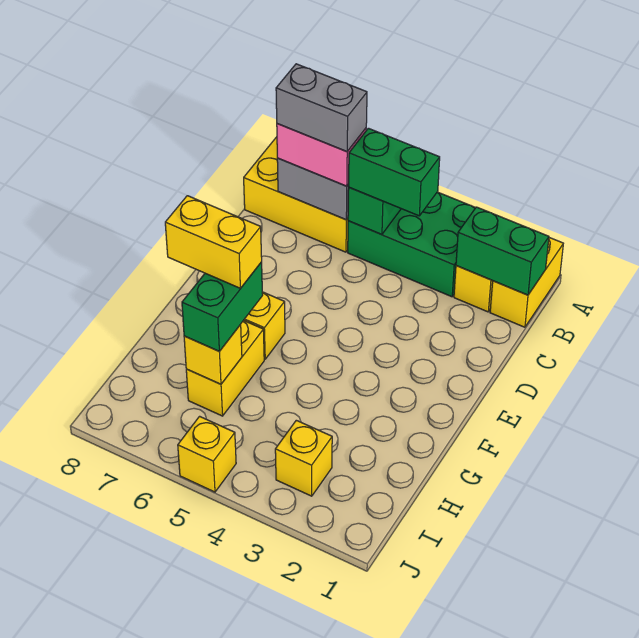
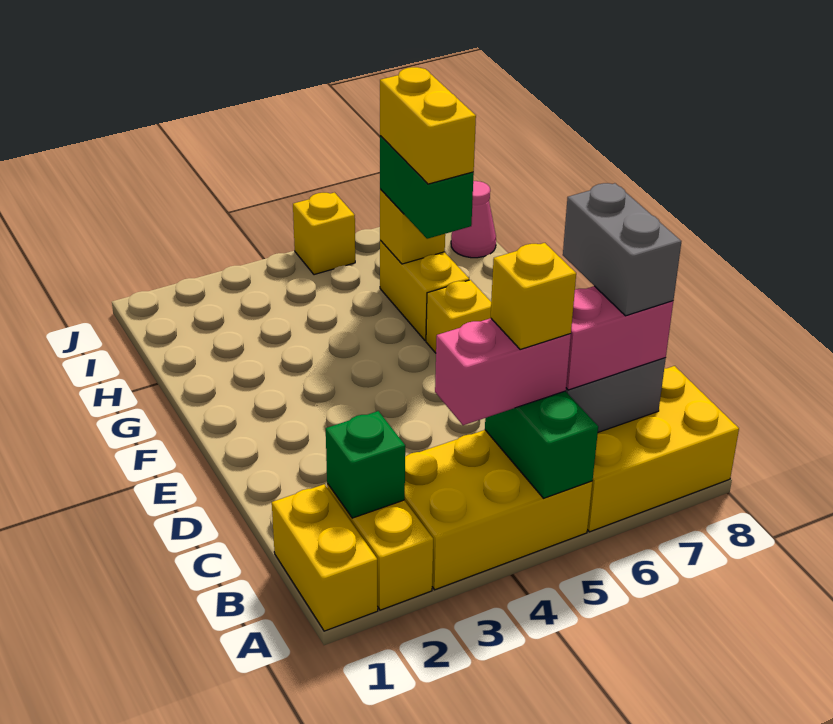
green 2x3 brick [348,192,475,297] -> yellow 2x3 brick [405,430,592,590]
green 1x2 brick [456,207,549,295] -> green 1x1 brick [326,411,405,518]
green 1x2 brick [348,128,440,216] -> pink 1x2 brick [435,318,571,425]
grey 1x2 brick [276,64,367,152] -> grey 1x2 brick turned to [563,183,681,316]
yellow 1x2 brick [165,196,262,288] -> yellow 1x2 brick turned to [380,67,476,184]
yellow 1x1 brick [275,420,332,496] -> yellow 1x1 brick moved to [491,243,576,350]
none -> pink 1x1 cone [451,181,496,258]

